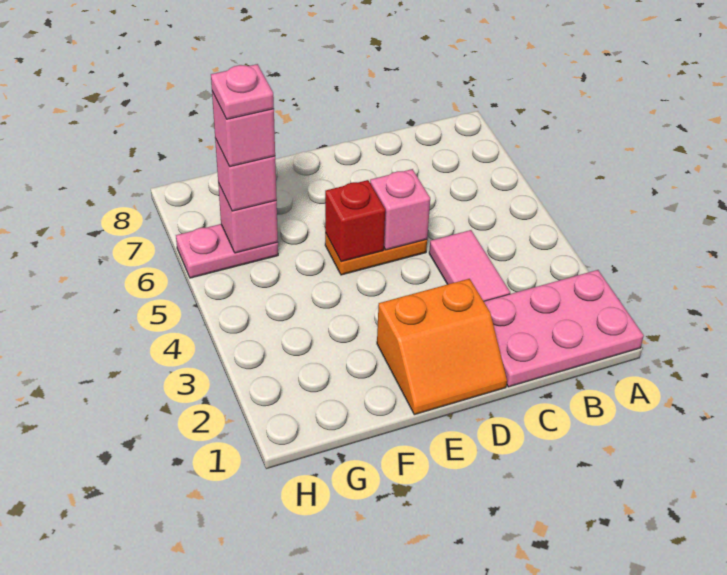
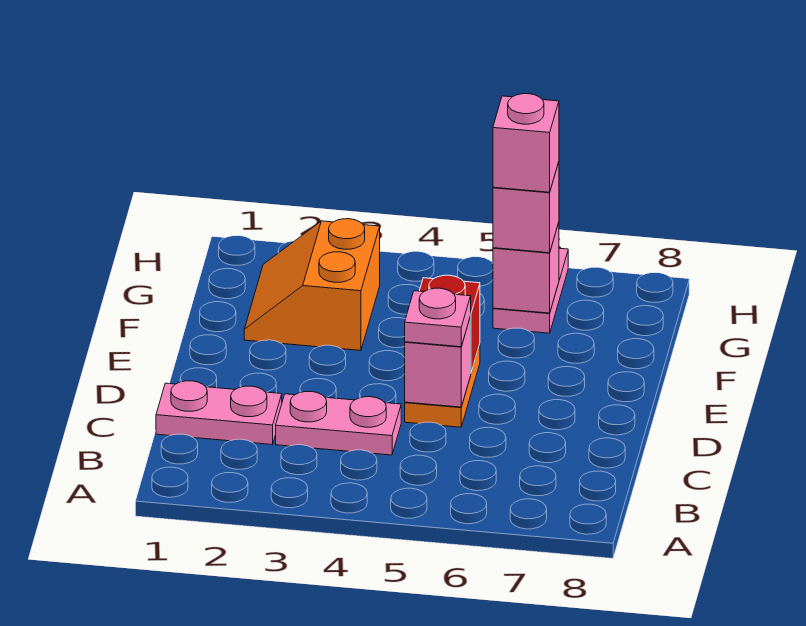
pink 2x3 plate [484,270,644,387] -> pink 1x2 plate [156,381,282,445]
pink 1x2 tile [429,230,510,301] -> pink 1x2 plate [276,392,401,455]
orange 2x2 slope [377,279,507,415] -> orange 2x2 slope moved to [244,219,380,351]
pink 1x1 plate [211,64,274,119] -> pink 1x1 plate moved to [405,288,471,347]

